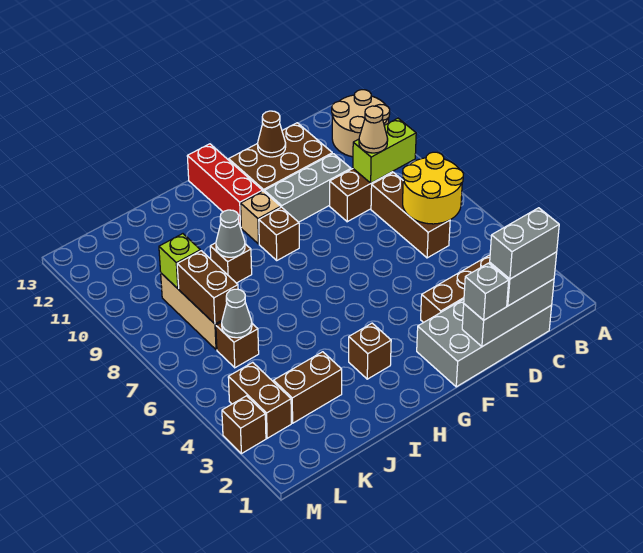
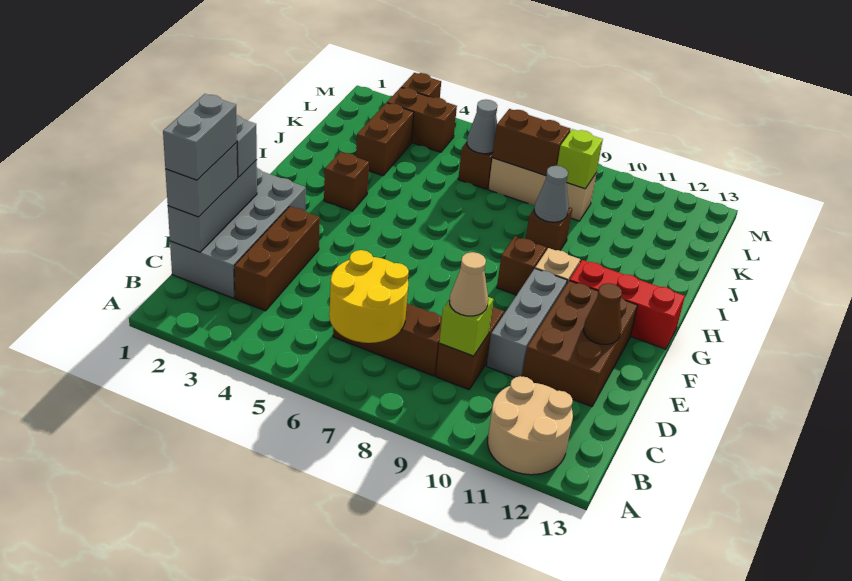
lime 1x2 brick [353,118,416,183] -> lime 1x1 brick [439,297,493,356]

